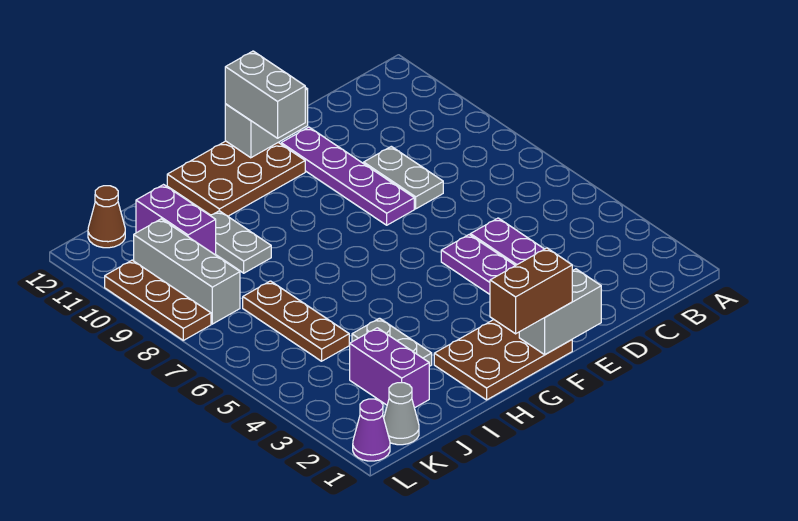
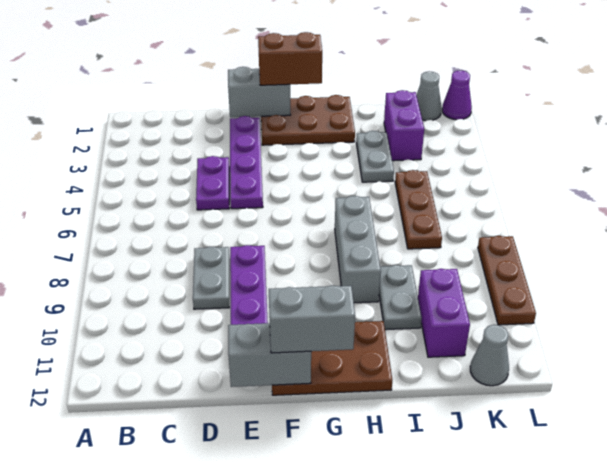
grey 1x2 brick [225,51,305,138] -> grey 1x2 brick turned to [269,285,355,353]
grey 1x3 brick [134,219,240,324] -> grey 1x3 brick moved to [335,196,381,303]
brown 1x1 cone [88,186,125,248] -> grey 1x1 cone [470,325,509,386]

